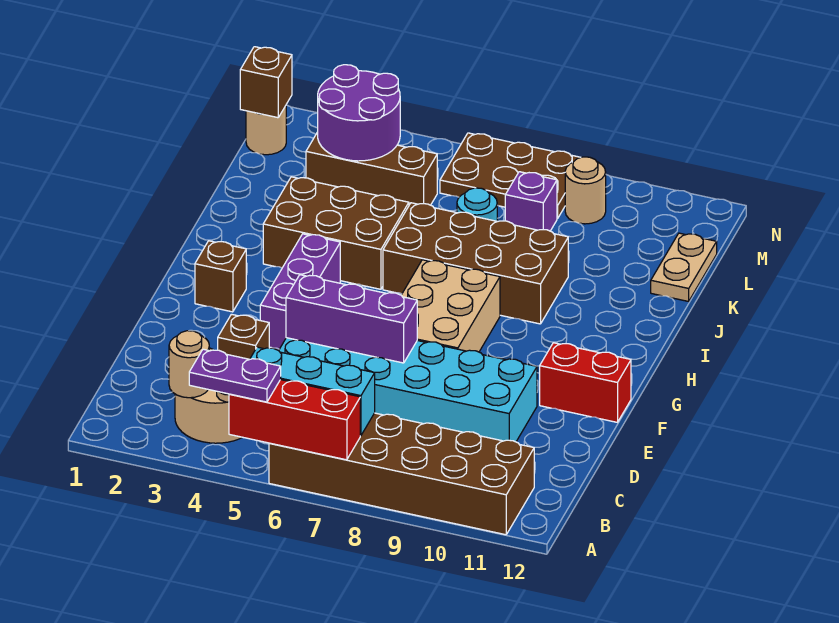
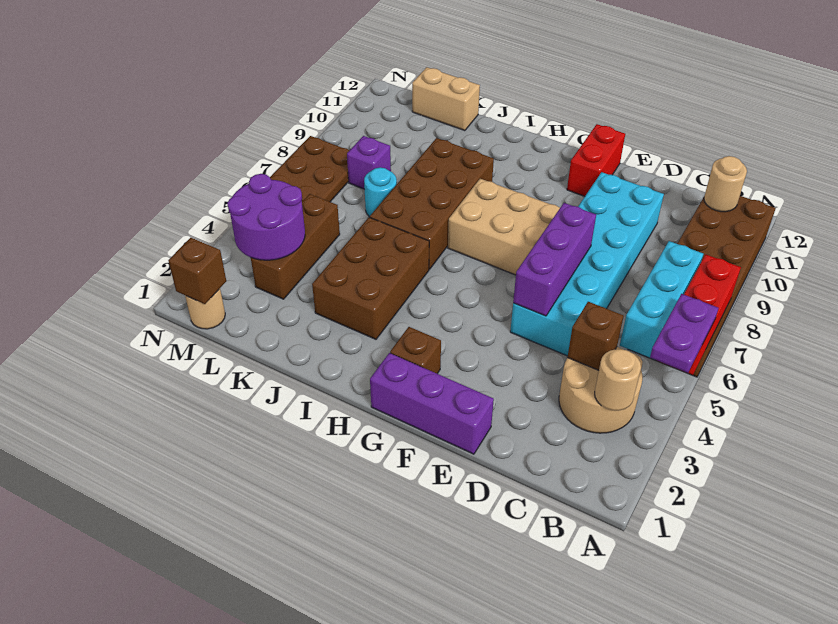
purple 1x3 brick [260,234,340,349] -> purple 1x3 brick moved to [370,353,494,454]
tan 1x2 plate [651,233,717,301] -> tan 1x2 brick [412,67,480,131]
tan 1x1 round brick [565,157,606,224] -> tan 1x1 round brick moved to [704,156,747,212]

